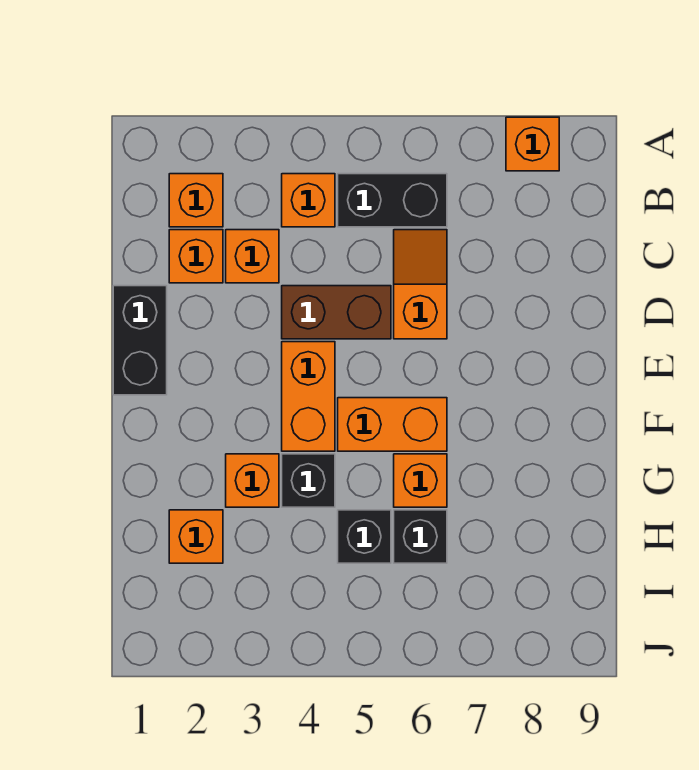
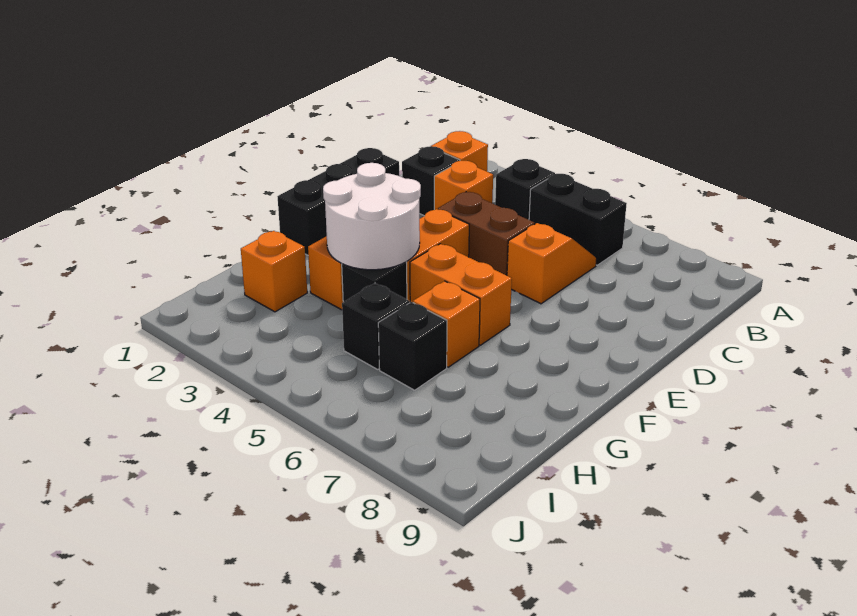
orange 1x1 brick [506,117,559,171] -> none
orange 1x1 brick [282,174,335,227] -> black 1x1 brick [495,159,555,220]
orange 1x1 brick [169,230,223,283] -> black 1x1 brick [402,146,460,216]
black 1x2 brick [113,286,167,395] -> black 1x3 brick [277,148,399,255]
none -> white 2x2 round brick [323,163,421,270]

